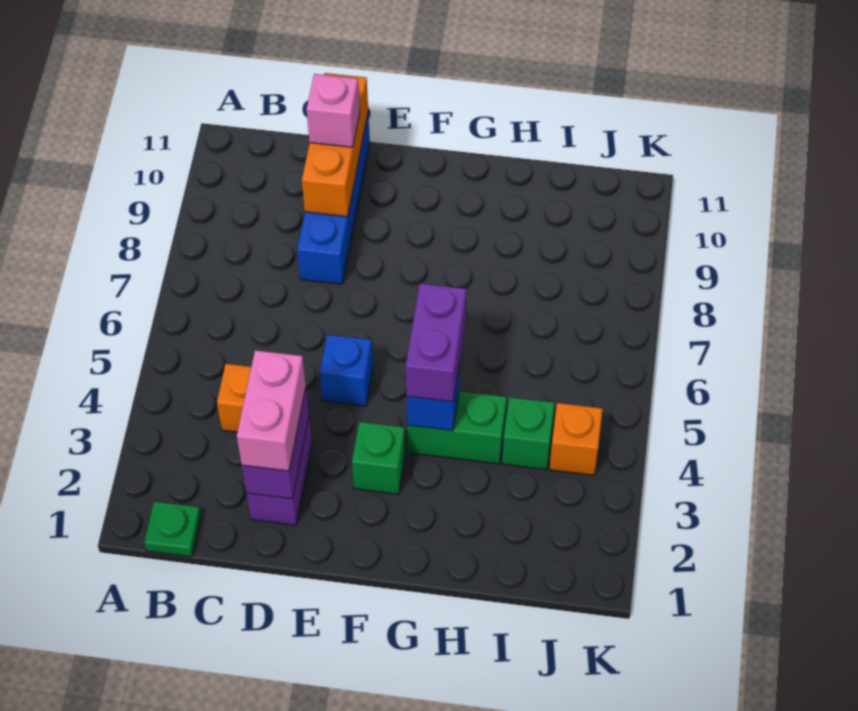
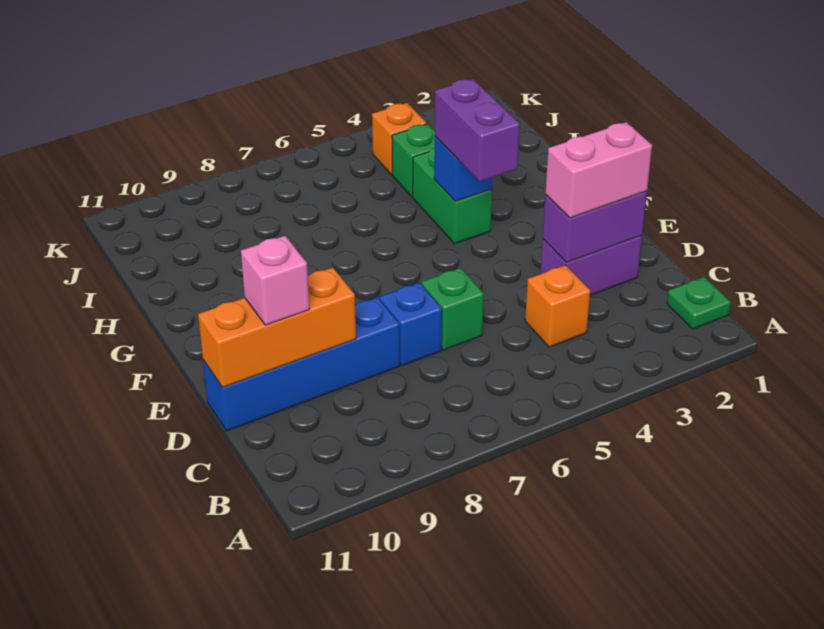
blue 1x1 brick [320,335,373,406] -> blue 1x1 brick moved to [380,283,442,365]
green 1x1 brick [352,422,406,494] -> green 1x1 brick moved to [422,268,484,350]
purple 1x2 brick [406,283,467,402] -> purple 1x2 brick turned to [435,79,520,181]

